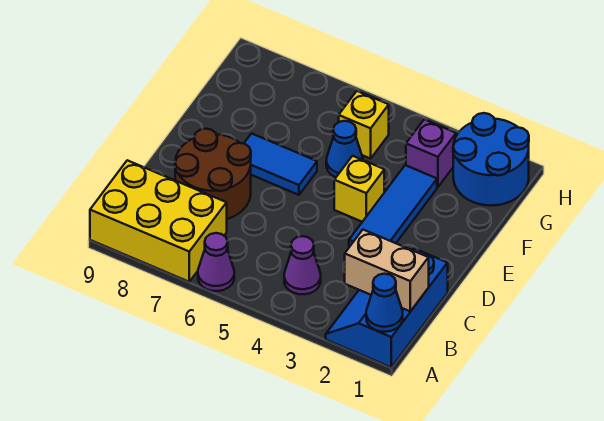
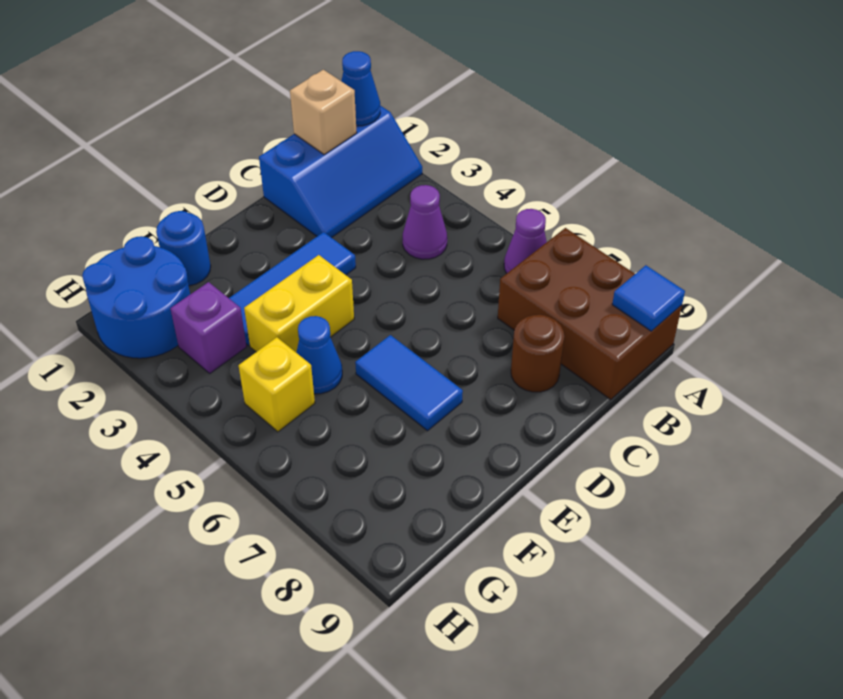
yellow 2x3 brick [90,160,227,282] -> brown 2x3 brick [498,228,682,400]
none -> blue 1x1 tile [612,265,685,331]
tan 1x2 brick [345,230,429,311] -> tan 1x1 brick [290,70,357,155]
brown 2x2 round brick [175,129,251,219] -> brown 1x1 round brick [511,315,564,392]
yellow 1x1 brick [334,156,384,222] -> yellow 1x2 brick [244,255,354,352]
none -> blue 1x1 round brick [156,211,211,286]

